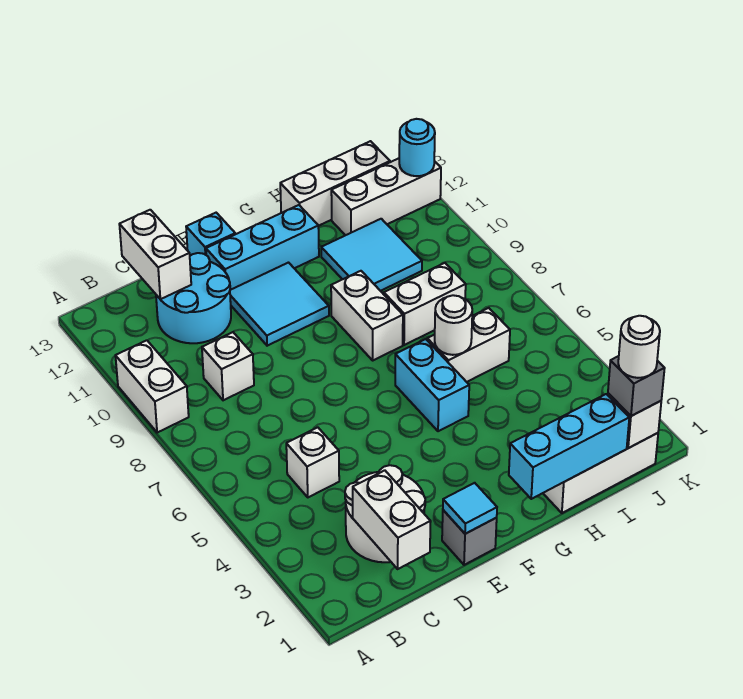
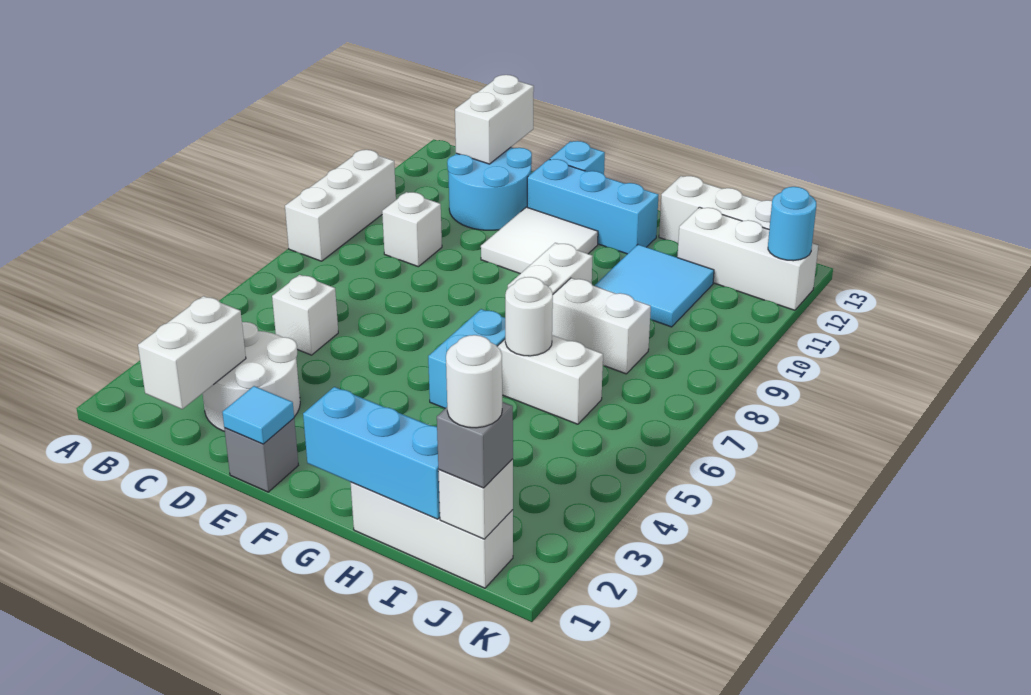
white 1x2 brick [115,340,189,433] -> white 1x3 brick [285,150,396,261]
cyan 2x2 tile [230,263,329,346] -> white 2x2 tile [481,207,598,274]

